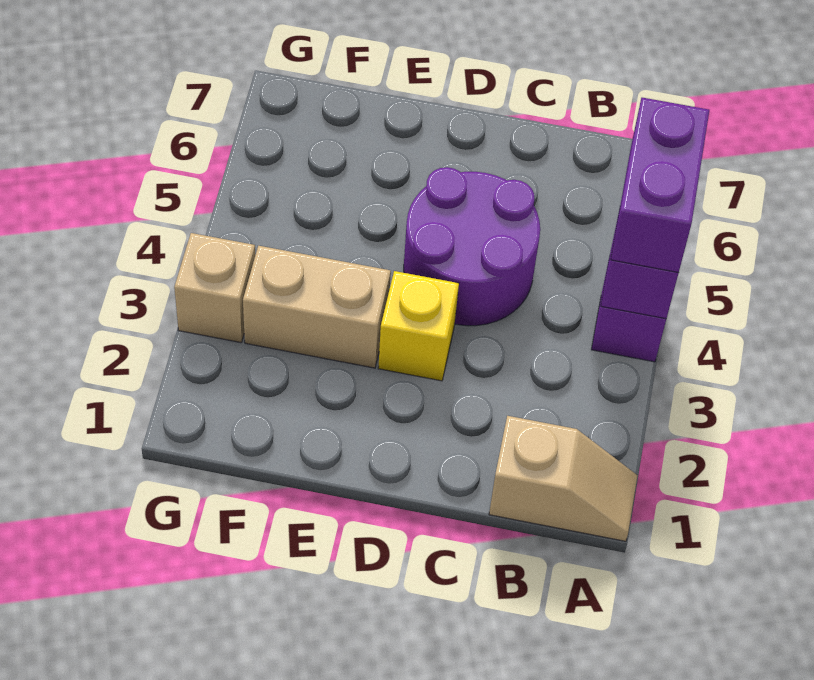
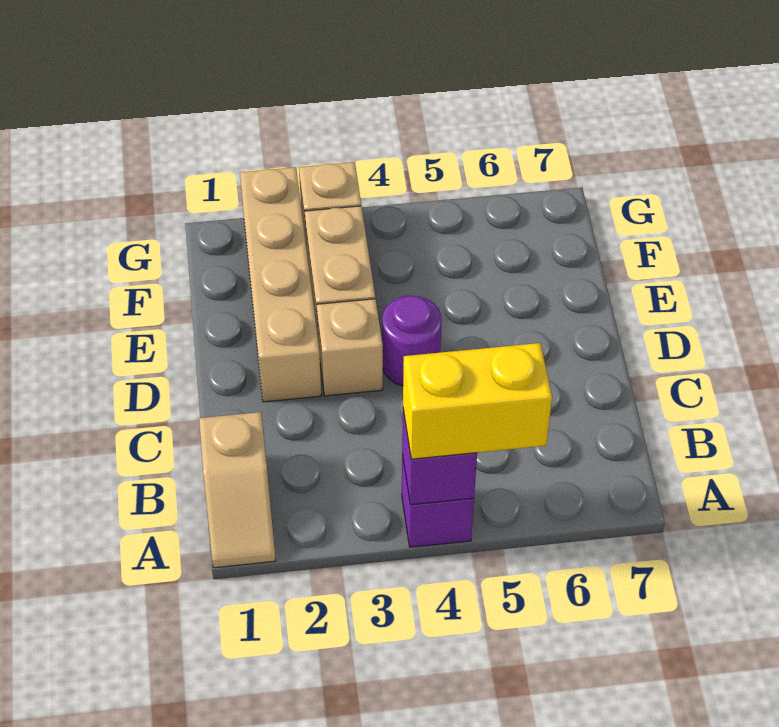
purple 1x2 brick [611,98,709,273] -> yellow 1x2 brick [403,343,552,459]
purple 2x2 round brick [404,167,540,326] -> purple 1x1 round brick [382,296,442,386]
none -> tan 1x4 brick [240,167,321,402]
yellow 1x1 brick [378,271,459,381] -> tan 1x1 brick [317,299,383,396]

